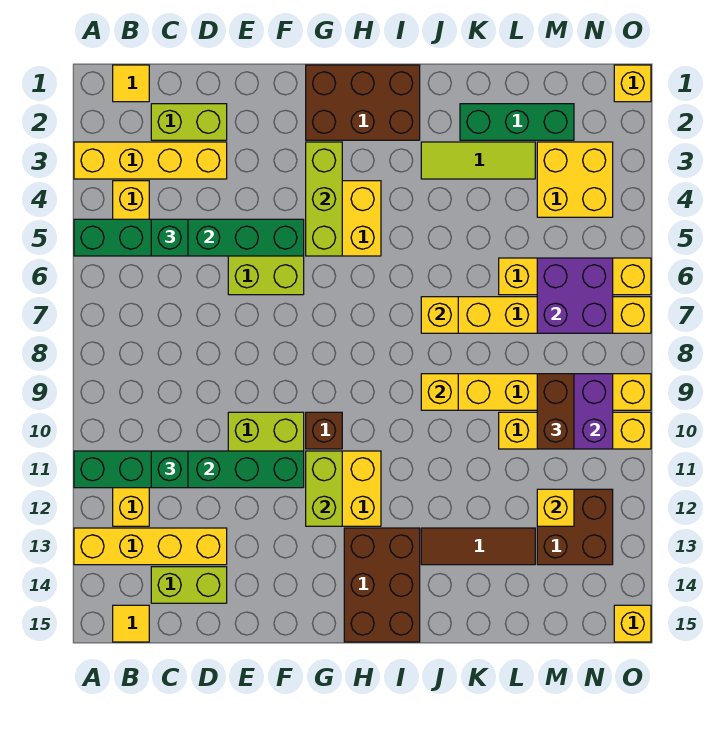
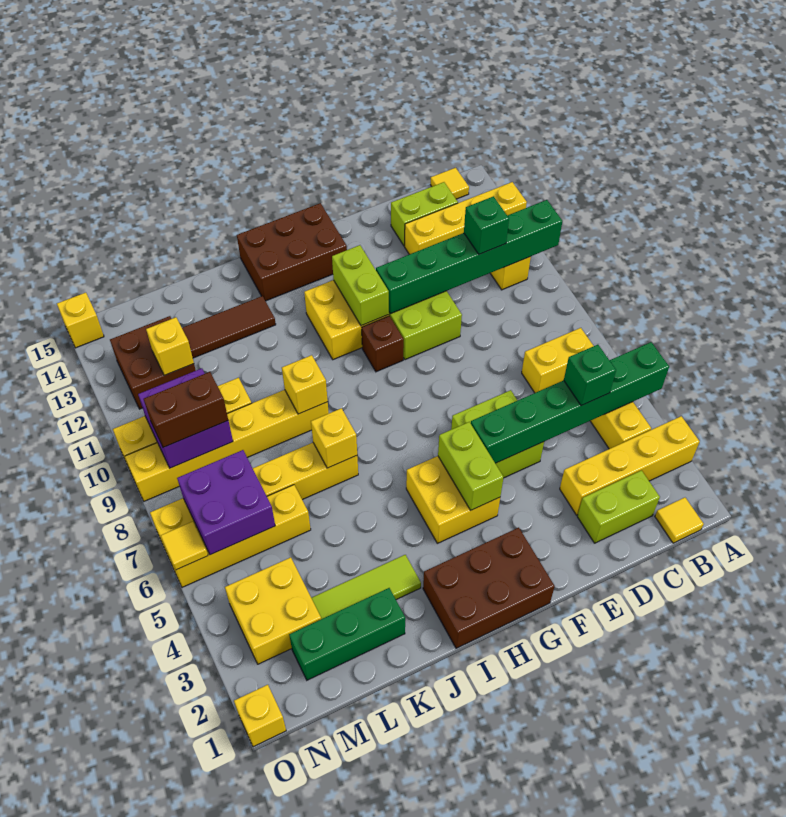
none -> yellow 1x2 brick [522,328,593,393]
lime 1x3 brick [306,142,342,256] -> lime 1x2 brick [438,422,504,510]
brown 2x3 brick [344,528,420,642] -> brown 2x3 brick turned to [237,203,347,301]
brown 1x2 brick [537,374,574,449] -> brown 1x2 brick turned to [144,372,228,448]
none -> yellow 1x1 tile [161,522,208,570]

